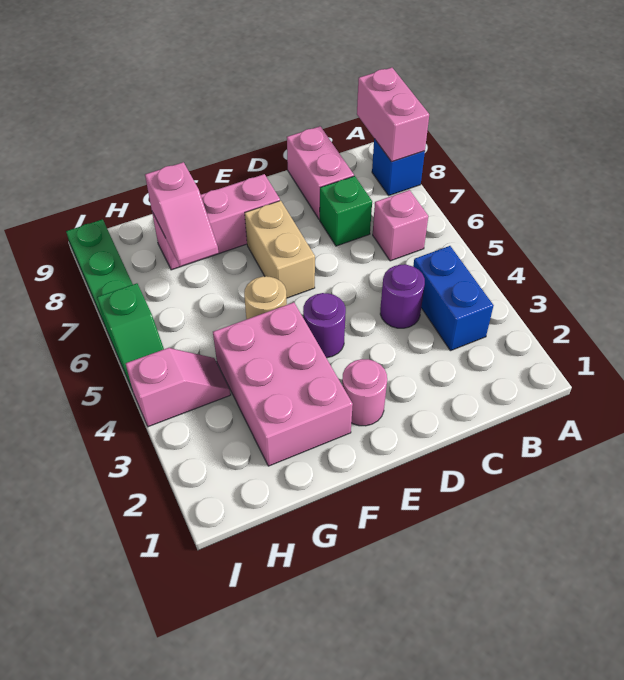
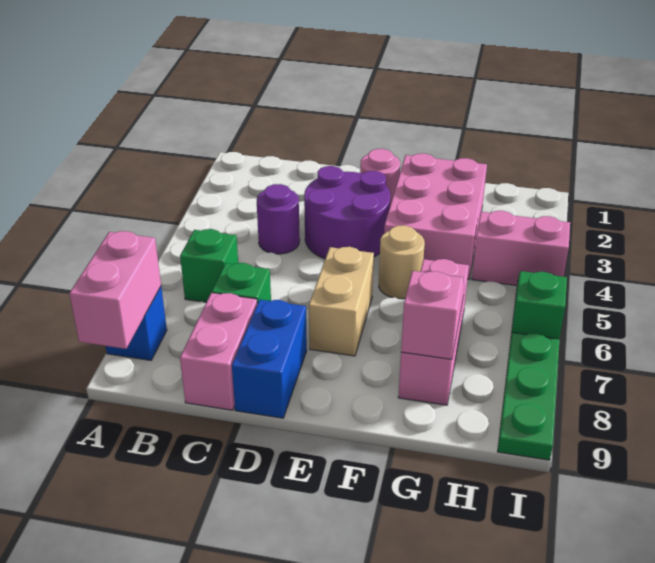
blue 1x2 brick [413,246,494,351] -> blue 1x2 brick moved to [232,300,307,418]
pink 1x1 brick [373,190,428,261] -> green 1x1 brick [180,229,238,302]
purple 1x1 round brick [303,293,346,358] -> purple 2x2 round brick [304,166,390,259]
pink 1x3 brick [152,174,280,270] -> pink 1x3 brick turned to [398,259,469,405]
pink 1x2 slope [126,348,231,427] -> pink 1x2 brick [472,211,570,286]

